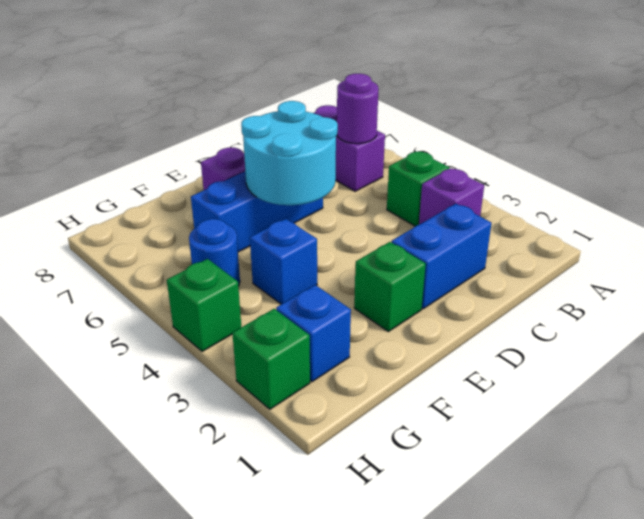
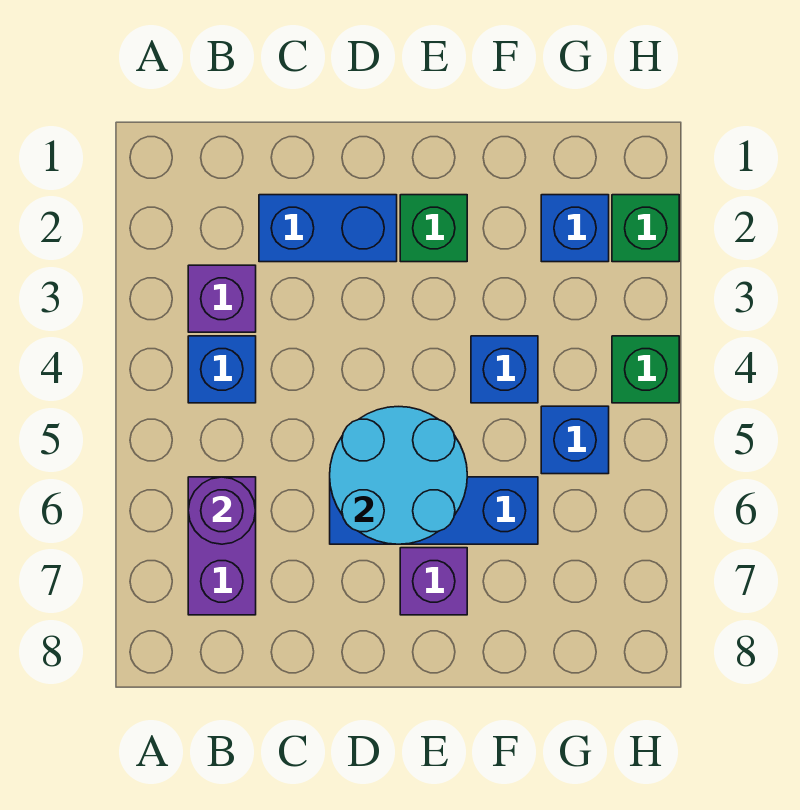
green 1x1 brick [387,152,449,226] -> blue 1x1 brick [188,336,256,403]
blue 1x1 round brick [189,219,240,286] -> blue 1x1 brick [541,406,609,474]

